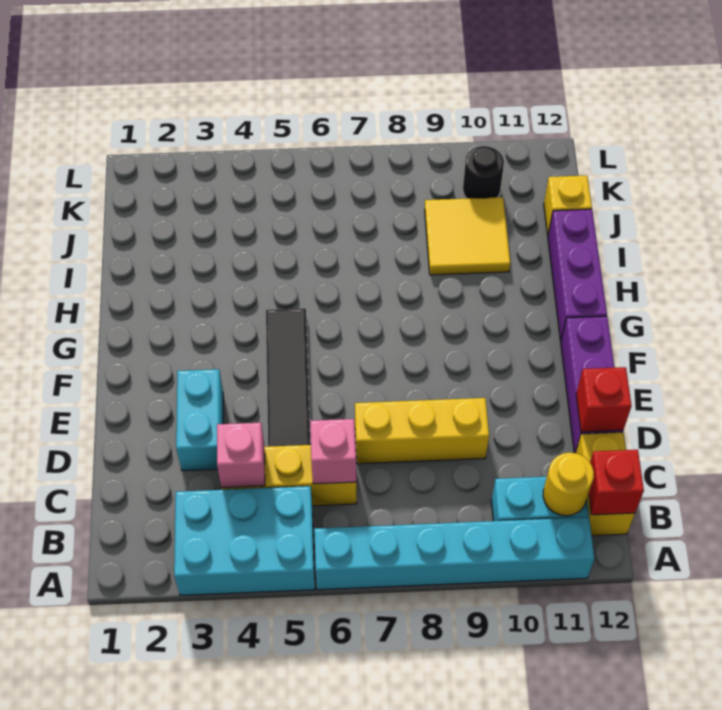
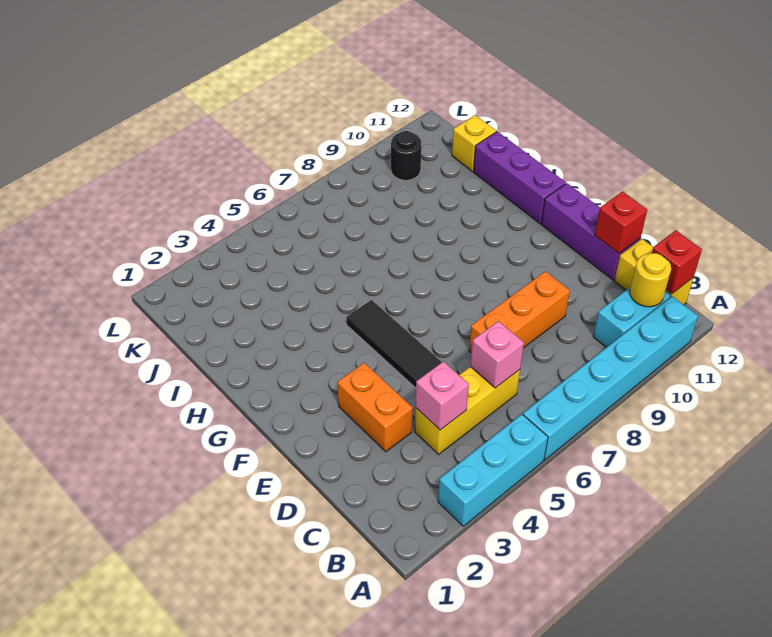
cyan 2x3 brick [174,486,315,595] -> cyan 1x3 brick [438,414,548,526]
cyan 1x2 brick [176,369,223,471] -> orange 1x2 brick [337,363,413,452]
yellow 1x3 brick [355,398,489,464] -> orange 1x3 brick [469,271,570,352]
yellow 2x2 tile [425,197,510,275] -> none

